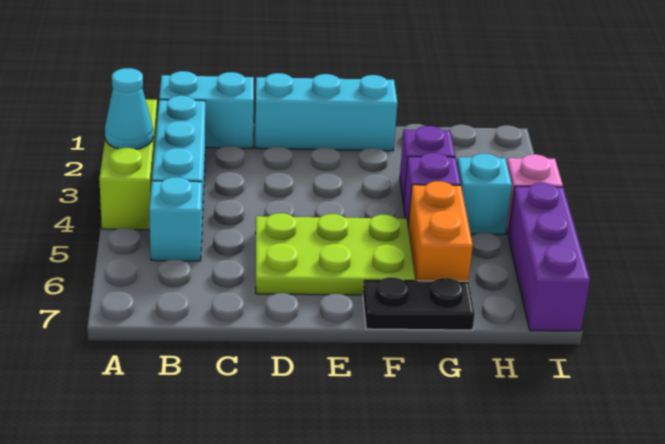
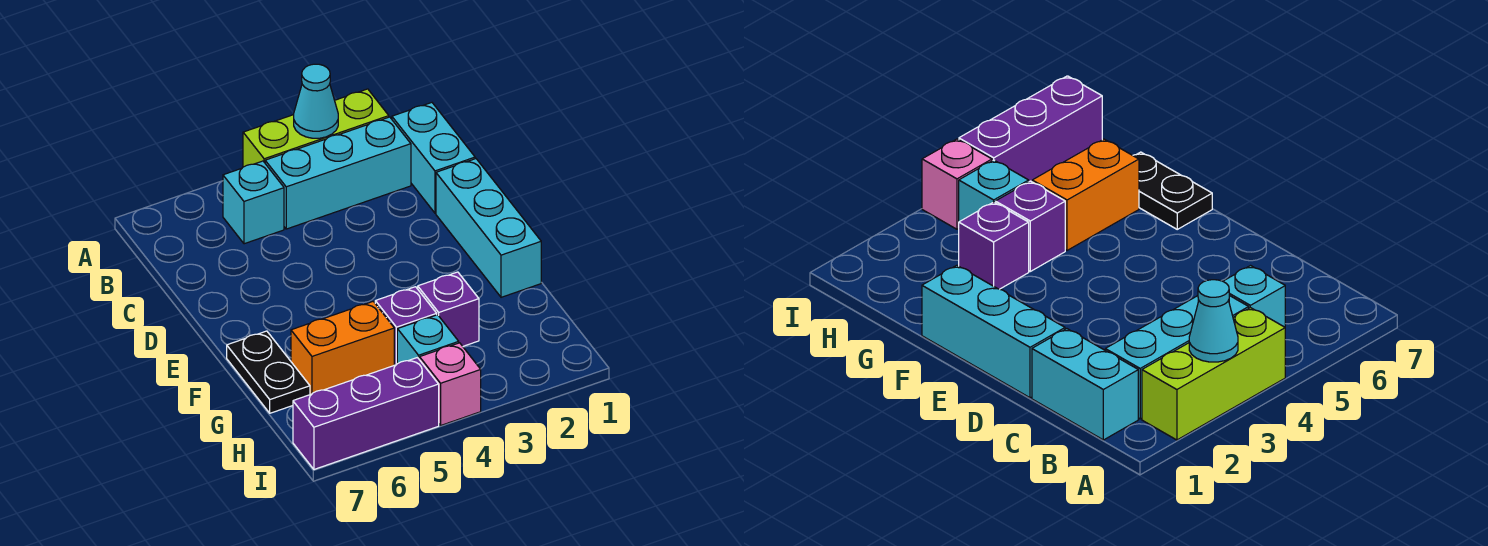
lime 2x3 plate [255,213,415,295] -> none

